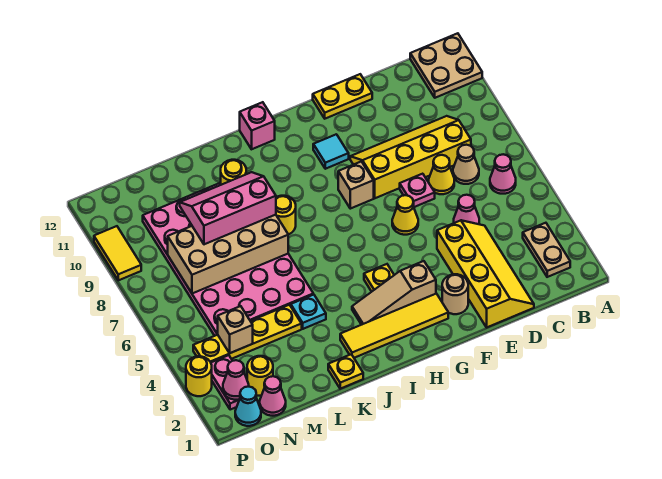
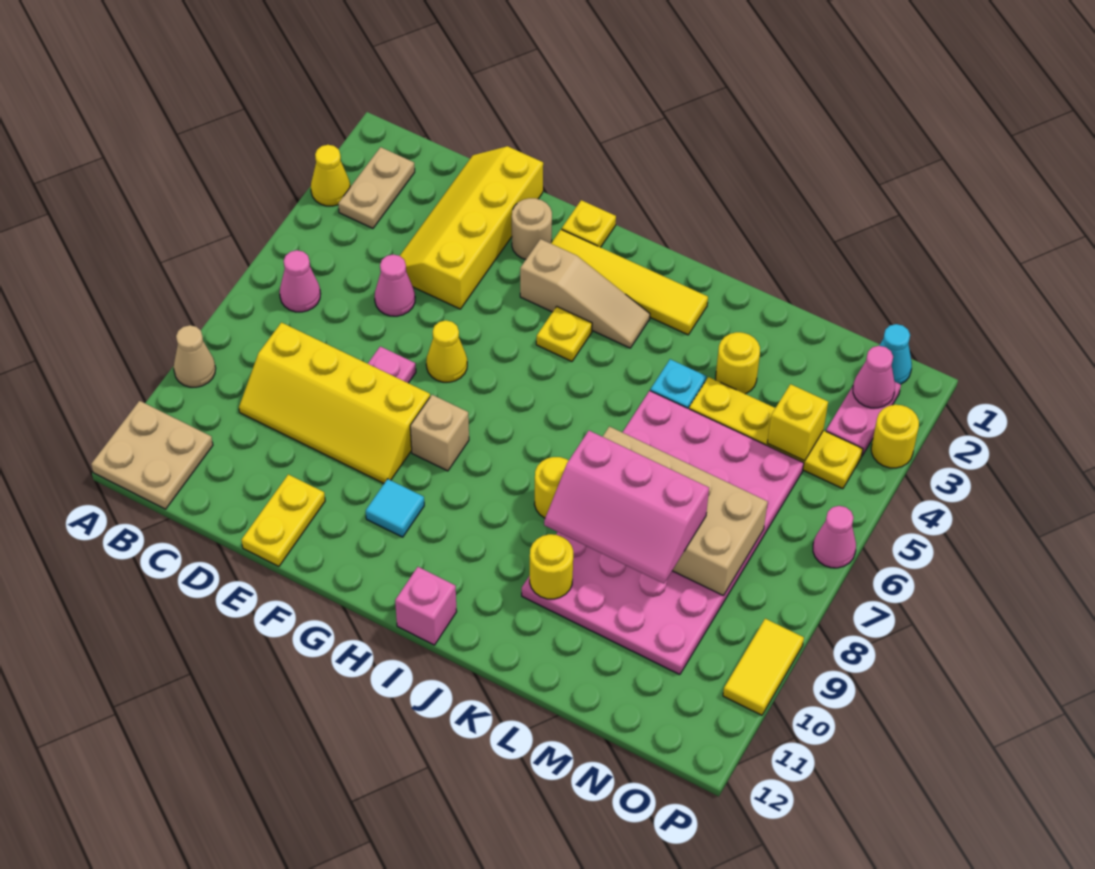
tan 1x1 cone [453,145,479,184] -> tan 1x1 cone moved to [174,325,216,387]
yellow 1x1 cone [429,155,454,194] -> yellow 1x1 cone moved to [311,145,350,206]
yellow 1x2 plate [313,74,372,119] -> yellow 1x2 plate turned to [242,474,325,566]
yellow 1x1 plate [328,354,363,389] -> yellow 1x1 plate moved to [562,200,616,247]
pink 1x1 cone [260,376,286,416] -> pink 1x1 cone moved to [813,506,856,568]
yellow 1x1 round brick [247,356,273,396] -> yellow 1x1 round brick moved to [716,332,760,394]
tan 1x1 brick [218,306,253,353] -> yellow 1x1 brick [767,384,828,461]

